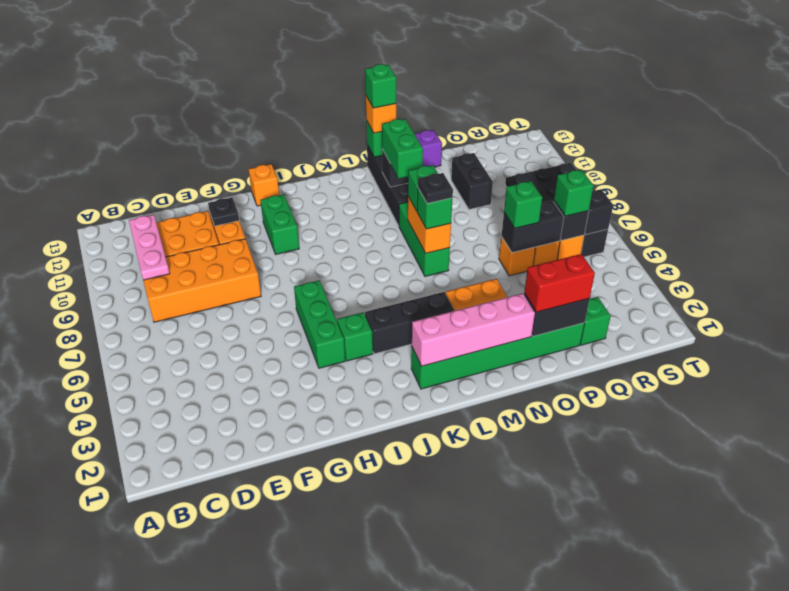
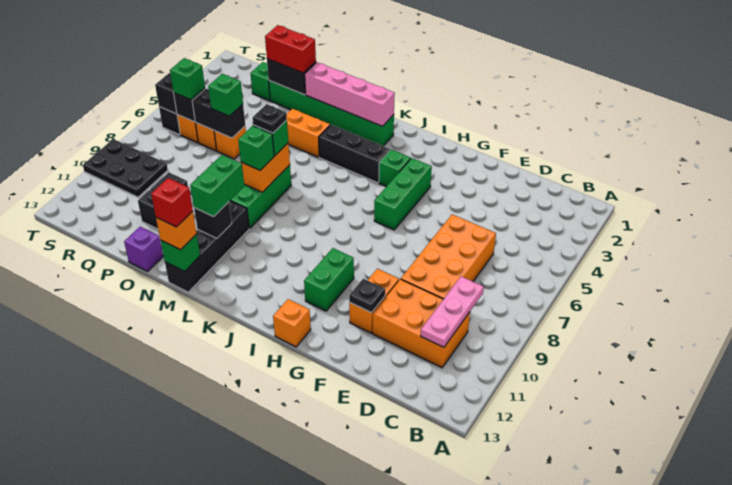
orange 2x4 brick [143,239,261,322] -> orange 2x4 brick turned to [401,214,496,299]
green 1x1 brick [365,64,396,108] -> red 1x1 brick [151,178,193,227]

